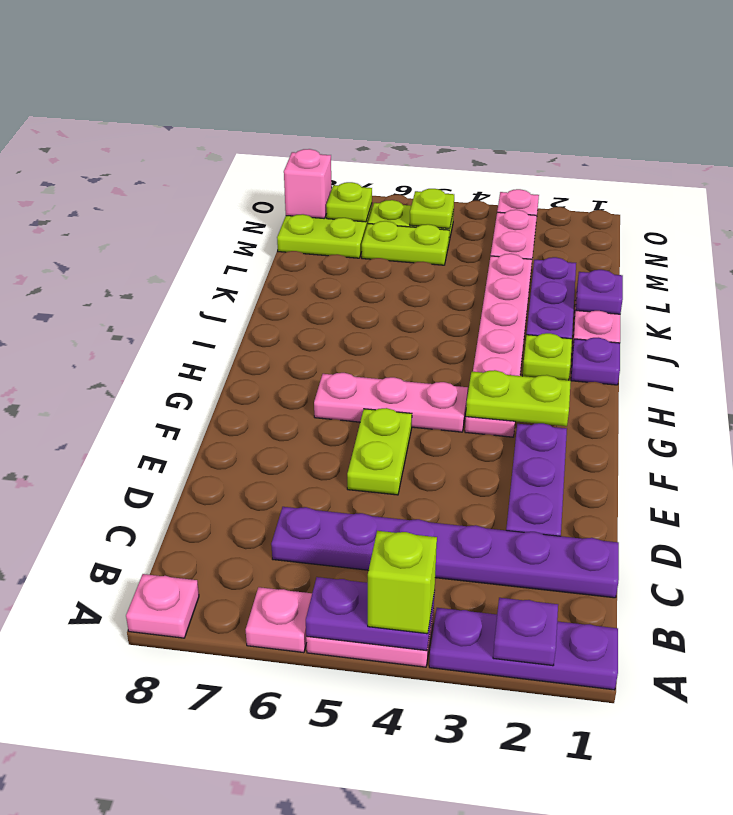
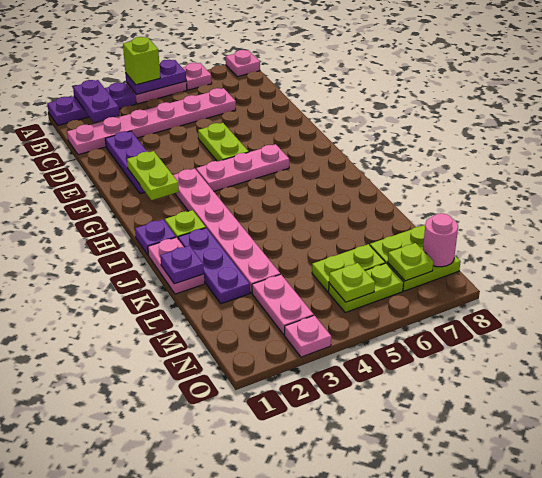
purple 1x1 plate [493,598,558,666] -> purple 1x2 plate [73,80,120,123]
purple 1x6 plate [271,507,619,598] -> pink 1x6 plate [67,88,236,155]
lime 1x2 plate [466,370,571,426] -> lime 1x2 plate turned to [127,151,179,200]
pink 1x1 brick [284,149,332,219] -> pink 1x1 round brick [423,213,458,267]

